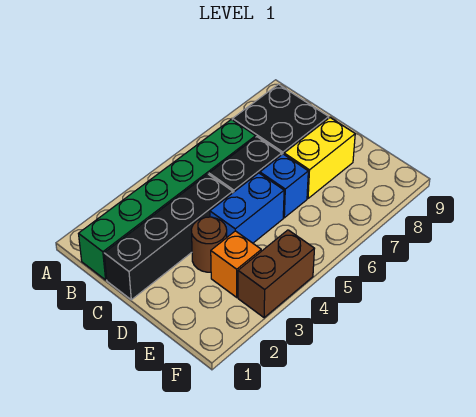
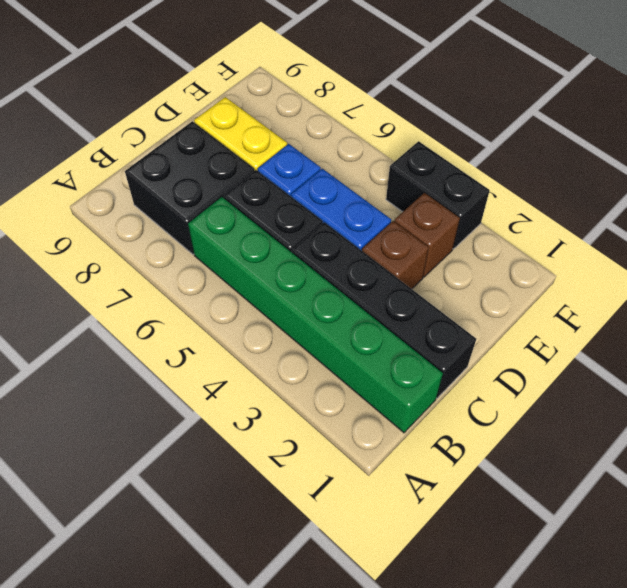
brown 1x1 round brick [191,217,227,272] -> brown 1x1 brick [362,221,429,289]
orange 1x1 brick [211,231,261,297] -> brown 1x1 brick [394,193,460,277]
brown 1x2 brick [238,230,314,318] -> black 1x2 brick [386,141,490,249]

